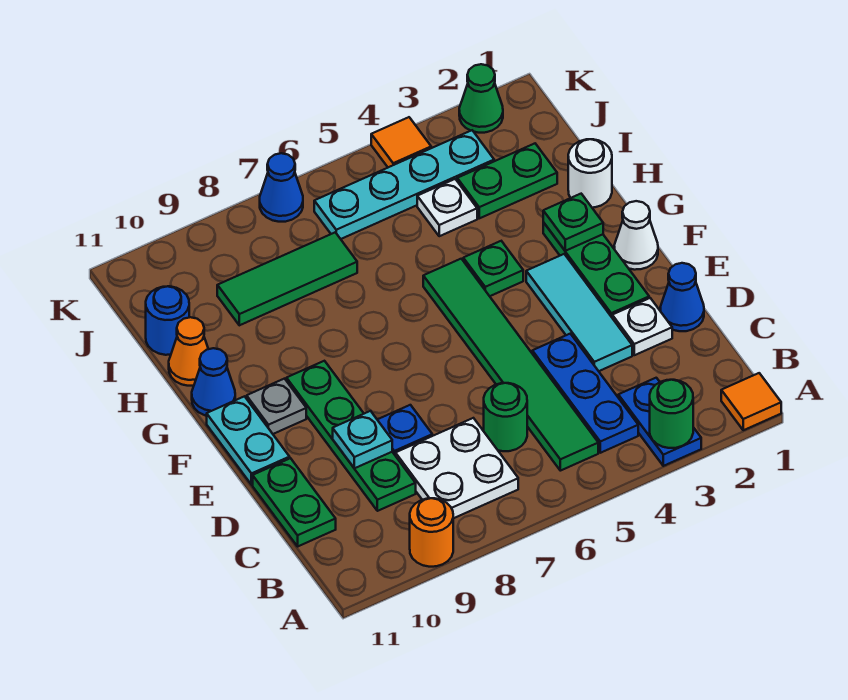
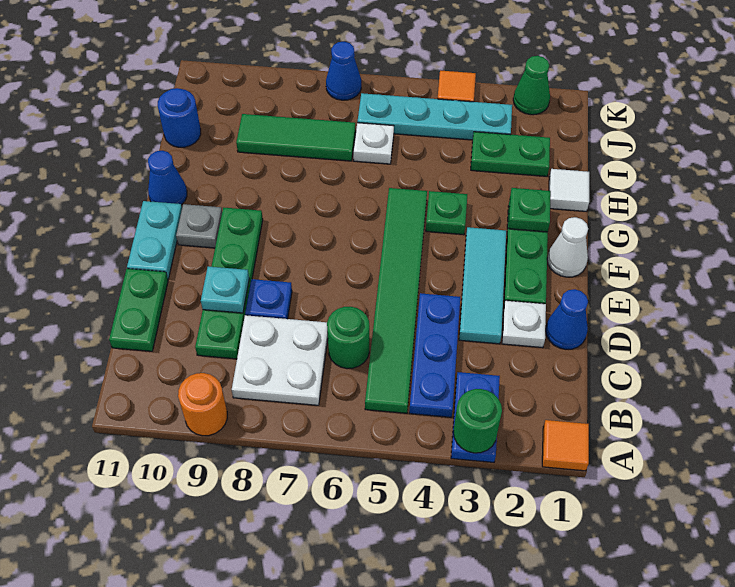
white 1x1 round brick [568,139,612,208] -> white 1x1 tile [549,169,589,211]
orange 1x1 cone [169,317,208,386] -> none
white 1x1 plate [417,179,477,236] -> white 1x1 plate moved to [353,123,394,164]

